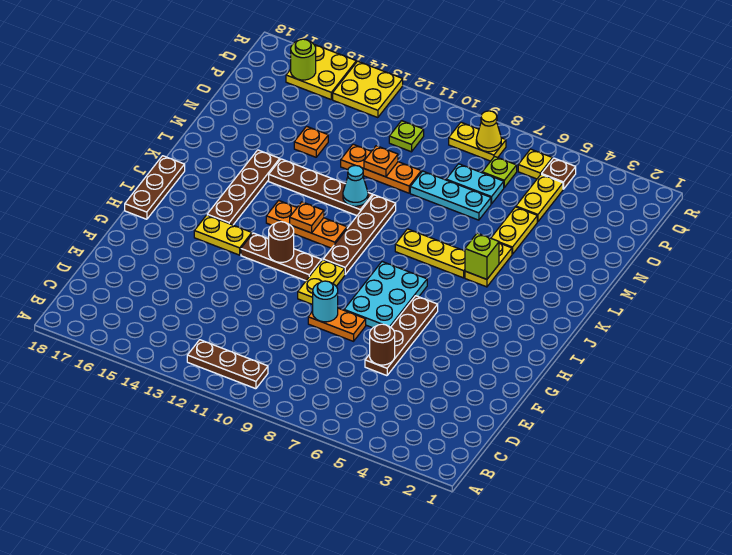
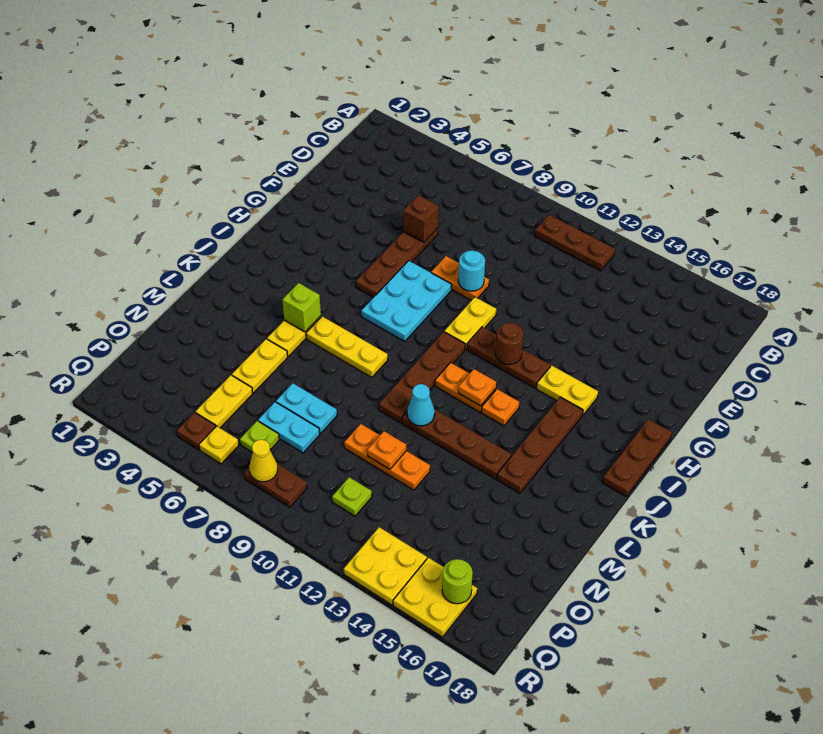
brown 1x1 round brick [370,324,395,365] -> brown 1x1 brick [403,195,439,242]
cyan 1x3 plate [410,171,491,220] -> cyan 1x2 plate [276,383,337,434]
orange 1x1 plate [294,126,328,157] -> none
yellow 1x2 plate [449,122,506,161] -> brown 1x2 plate [244,464,307,507]

